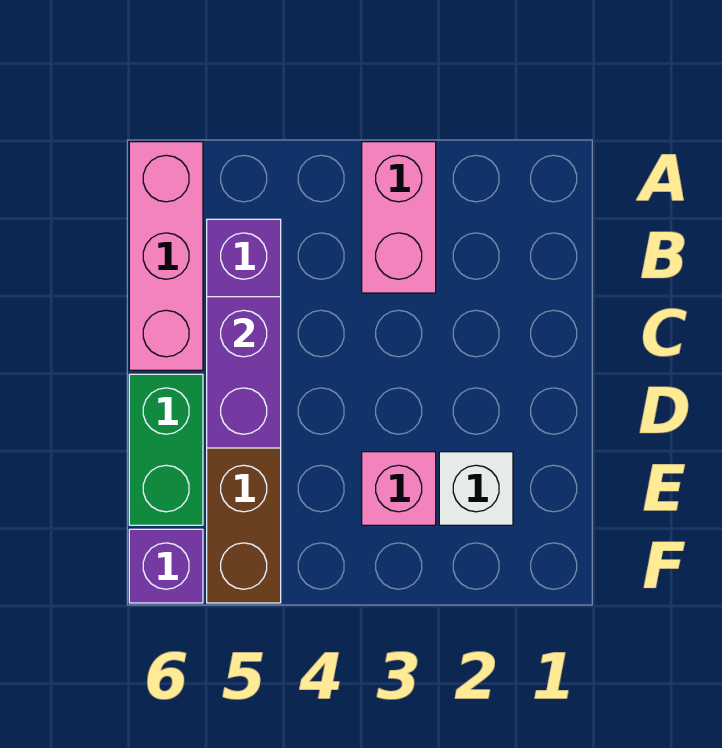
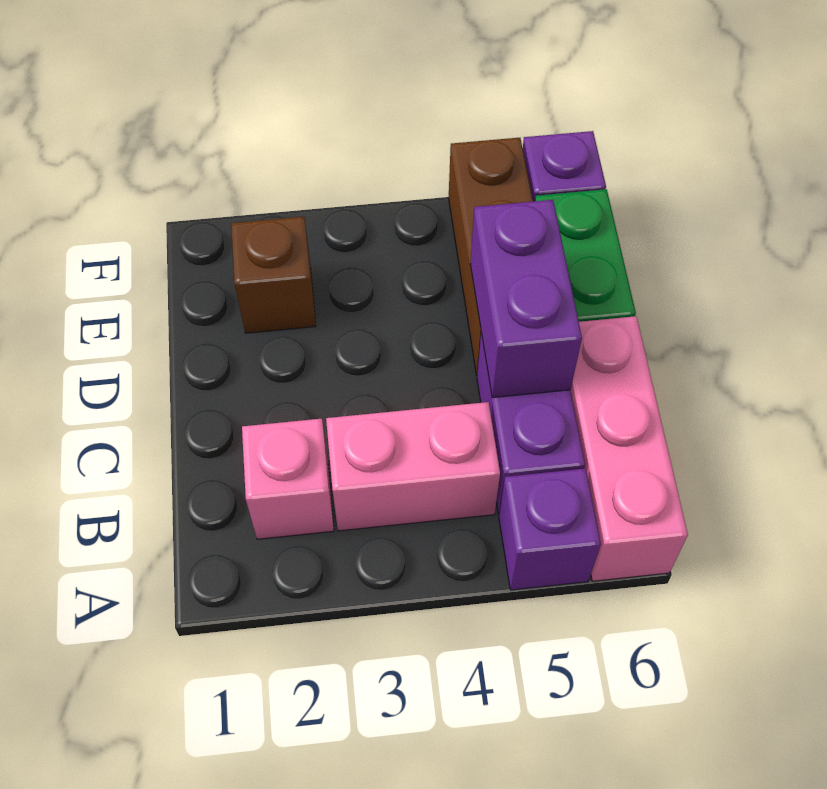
pink 1x2 brick [362,142,436,293] -> pink 1x2 brick turned to [326,402,500,531]
none -> purple 1x1 brick [499,469,601,590]
white 1x1 brick [439,452,513,525] -> brown 1x1 brick [231,217,316,333]
pink 1x1 brick [362,452,436,525] -> pink 1x1 brick moved to [242,419,334,539]

